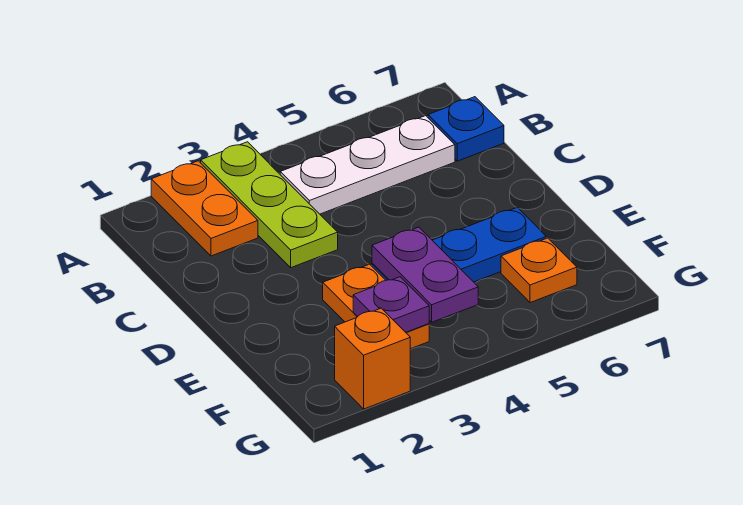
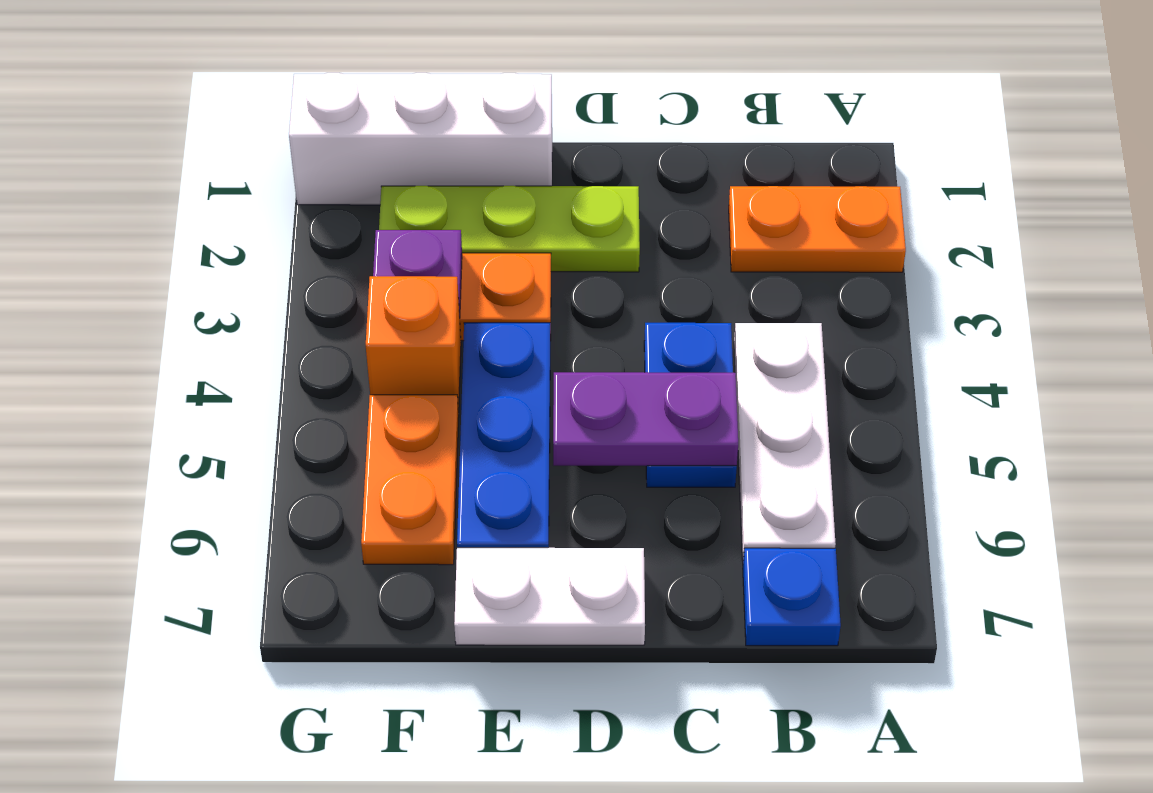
lime 1x3 plate [201,142,338,268] -> lime 1x3 plate moved to [379,186,640,272]
none -> blue 1x2 plate [644,323,737,487]
none -> white 1x2 plate [454,547,645,645]
none -> white 1x3 brick [289,73,552,205]
purple 1x2 plate [372,227,478,322] -> purple 1x2 plate moved to [553,372,738,466]
orange 1x1 plate [501,238,577,303] -> orange 1x2 plate [361,395,459,565]
orange 1x1 brick [335,308,410,409] -> orange 1x1 brick moved to [366,276,461,412]

